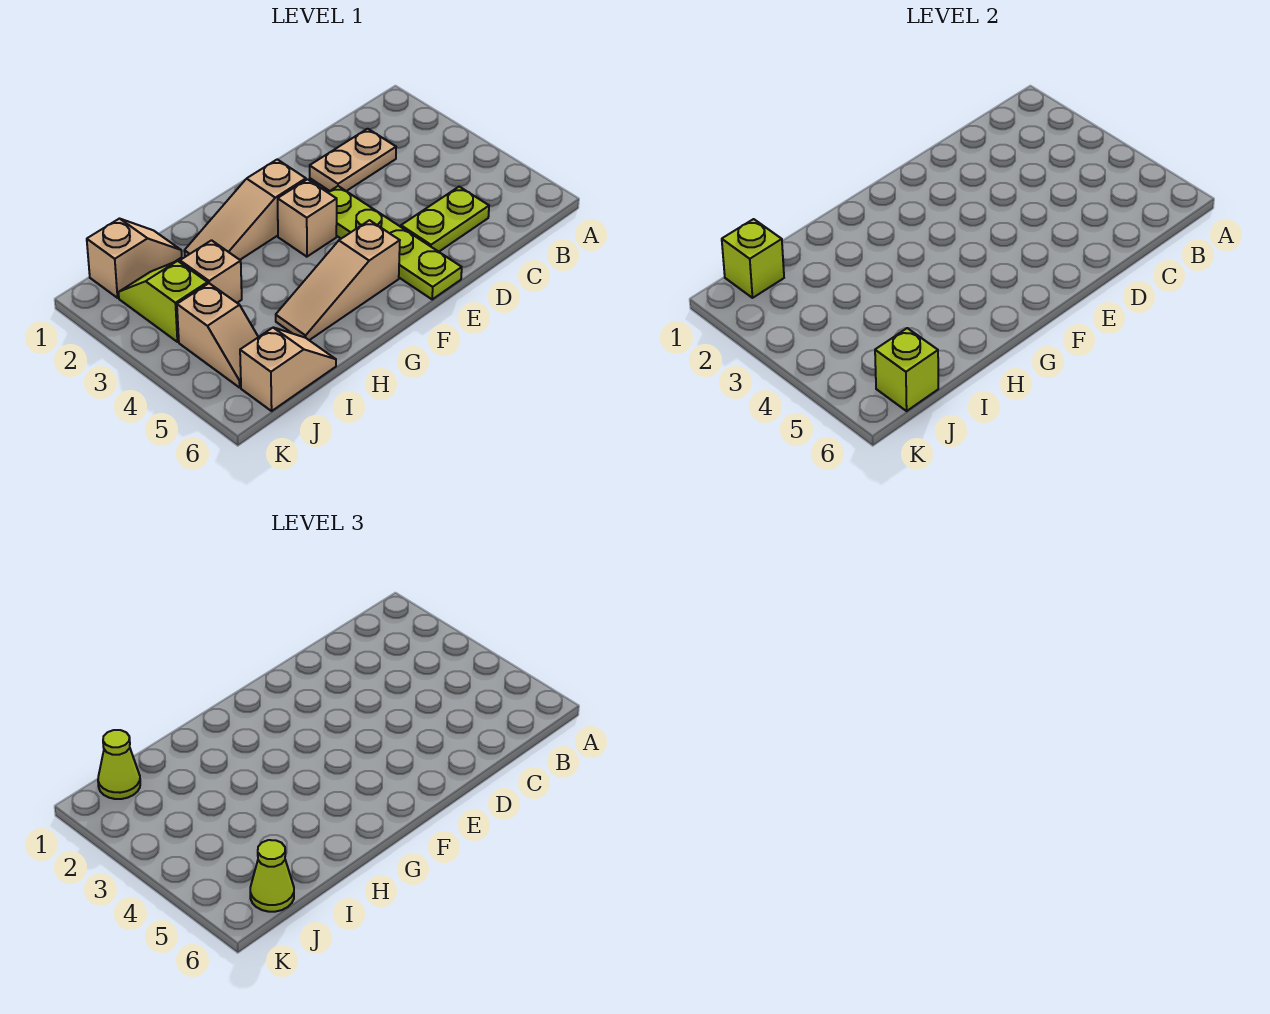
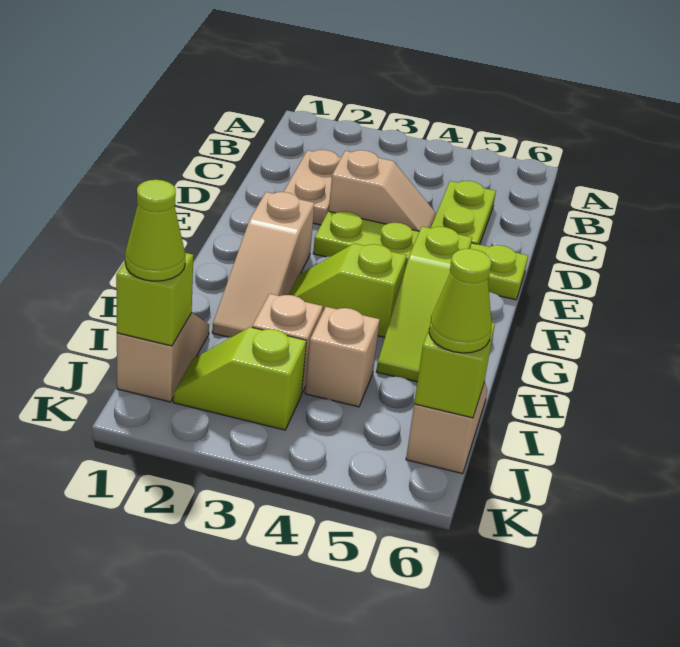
tan 1x1 brick [278,179,337,257] -> tan 1x1 brick moved to [305,307,380,407]
tan 1x3 slope [276,220,400,340] -> lime 1x3 slope [376,226,472,382]
none -> lime 1x2 slope [288,243,407,337]
tan 1x2 slope [177,283,258,388] -> tan 1x2 slope moved to [329,150,436,231]

